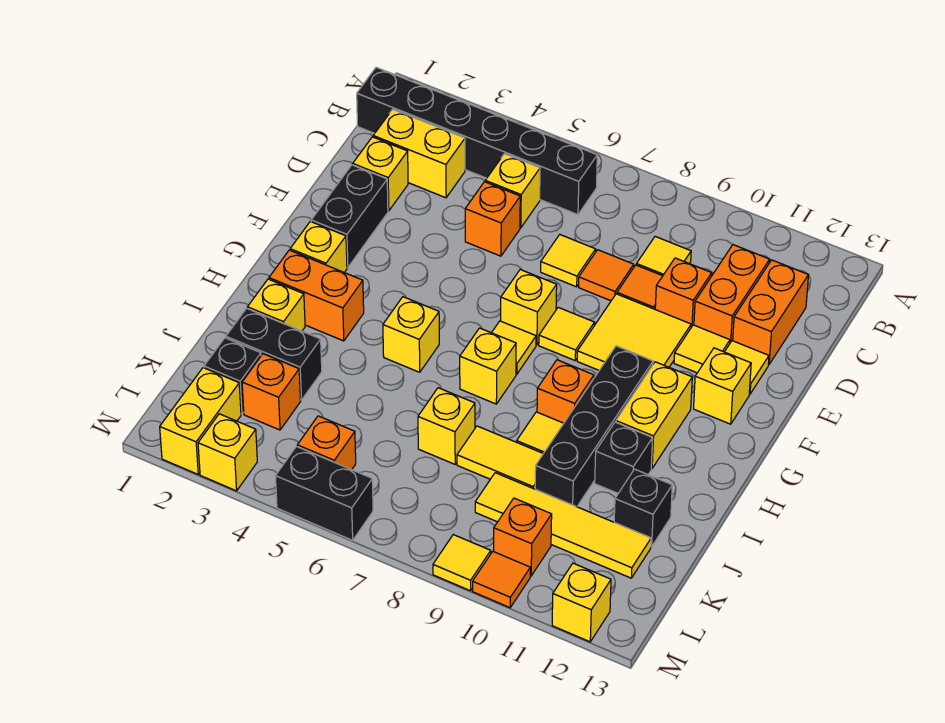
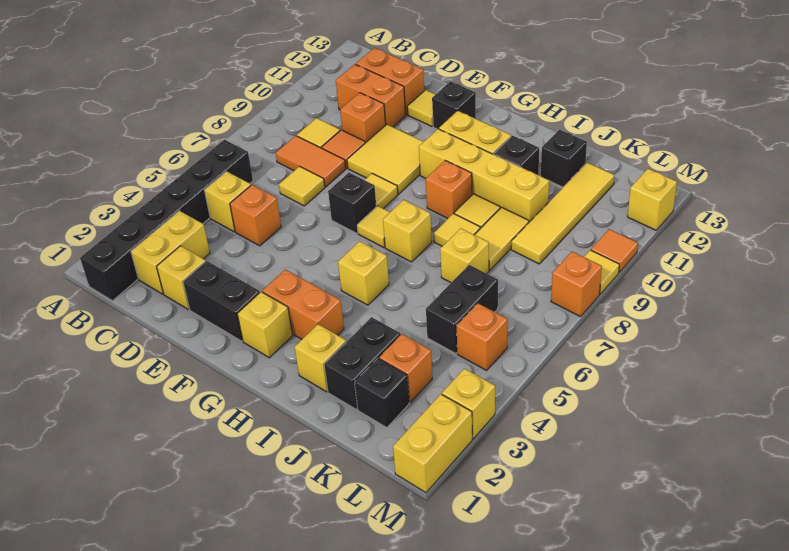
orange 1x1 tile [579,250,634,301] -> orange 1x2 tile [276,136,346,187]
yellow 1x1 tile [674,325,730,373] -> yellow 1x1 tile moved to [434,214,480,246]
yellow 1x1 brick [501,270,557,345] -> black 1x1 brick [328,173,376,233]
yellow 1x1 brick [694,348,751,424] -> black 1x1 brick [432,82,476,129]
black 1x4 brick [535,346,653,507] -> yellow 1x4 brick [419,129,549,222]
orange 1x2 brick [269,250,364,341] -> orange 1x2 brick turned to [262,269,344,339]
yellow 1x2 brick [160,368,241,474] -> yellow 1x2 brick turned to [393,394,472,493]
orange 1x1 brick [494,498,552,576] -> orange 1x1 brick moved to [551,252,602,317]
black 1x2 brick [275,447,373,540] -> black 1x2 brick moved to [426,265,498,354]

